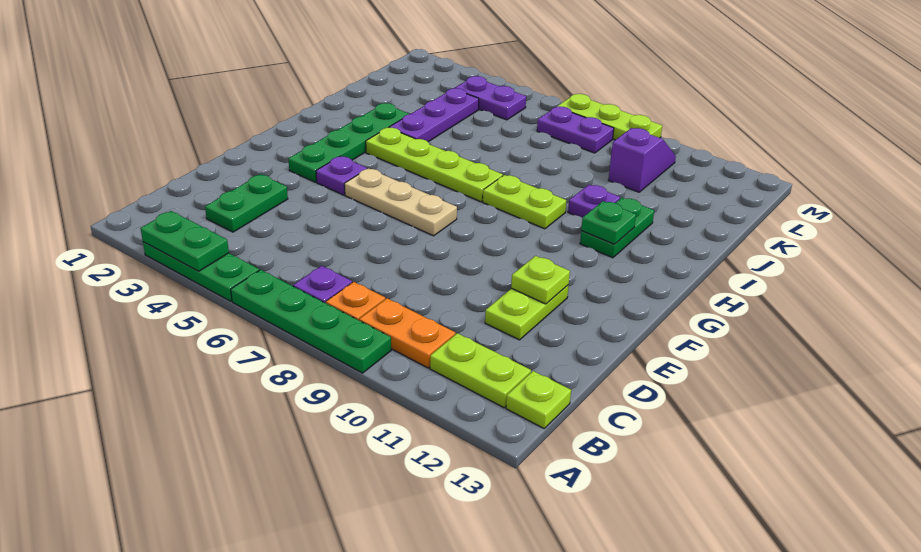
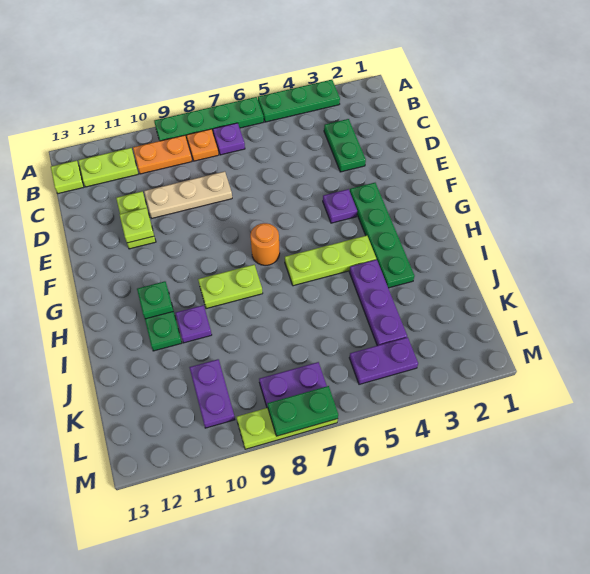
green 1x2 plate [140,211,229,271] -> green 1x2 plate moved to [267,386,338,436]
tan 1x3 plate [344,168,457,236] -> tan 1x3 plate moved to [144,171,232,218]
none -> orange 1x1 round brick [250,223,280,265]
lime 1x4 plate [366,128,503,202] -> lime 1x3 plate [285,235,376,286]
purple 1x2 slope [609,128,676,192] -> purple 1x2 plate [189,359,235,428]

